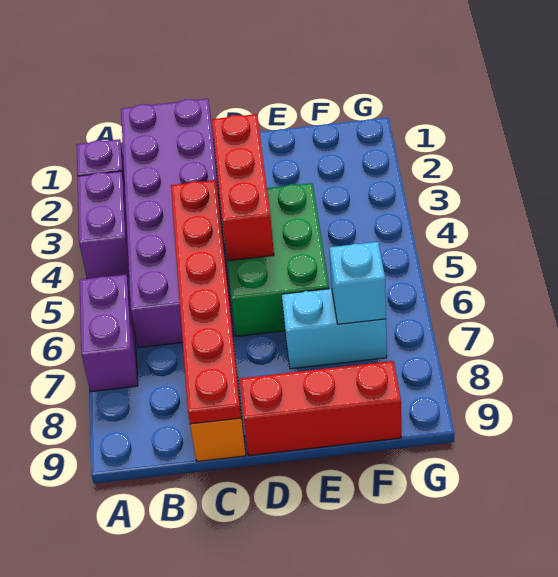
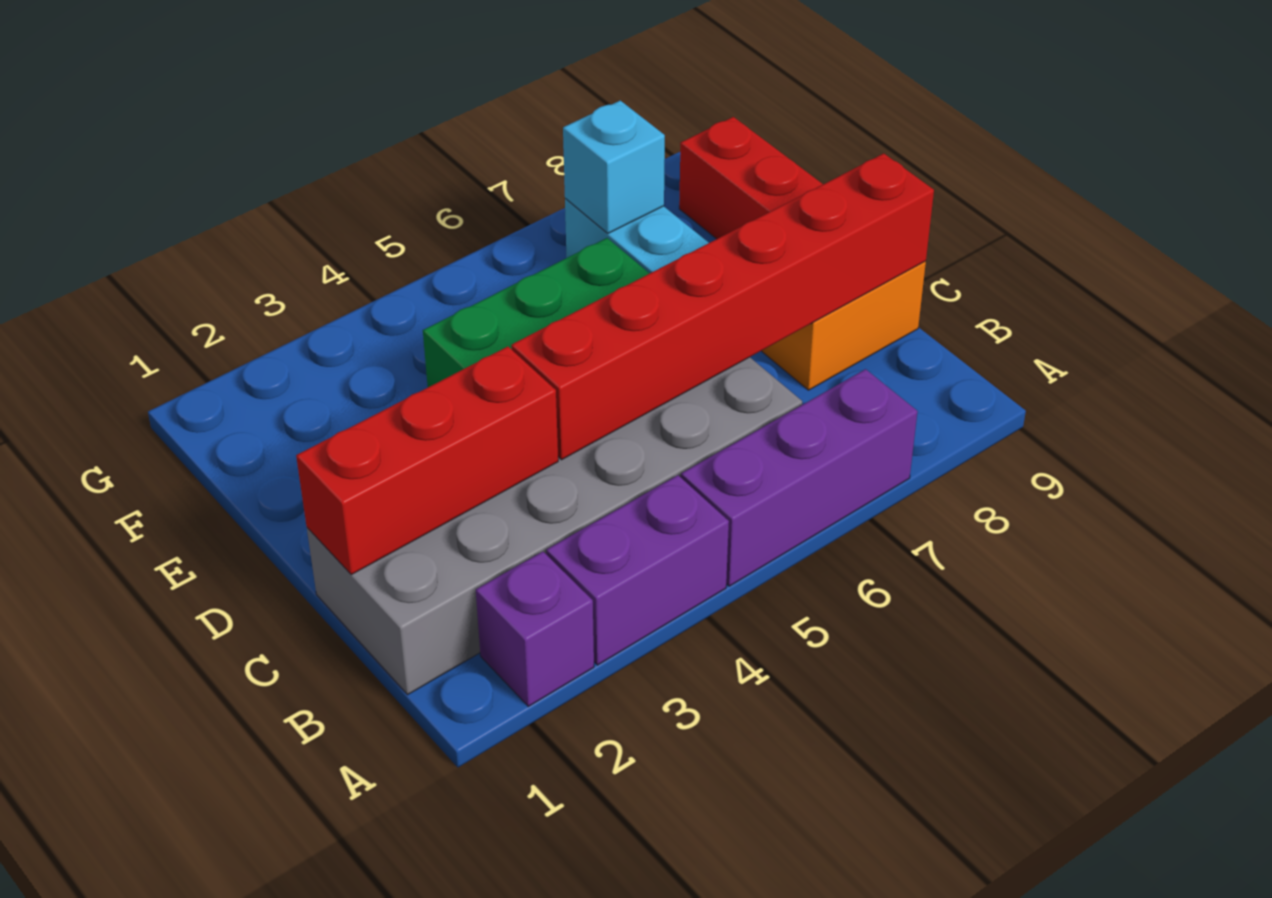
purple 1x2 brick [80,275,138,392] -> purple 1x3 brick [681,369,918,586]
purple 2x6 brick [121,99,234,347] -> grey 2x6 brick [307,357,802,695]
red 1x6 plate [171,180,241,424] -> red 1x6 brick [511,153,934,460]
red 1x3 brick [212,114,274,261] -> red 1x3 brick moved to [296,347,558,575]

